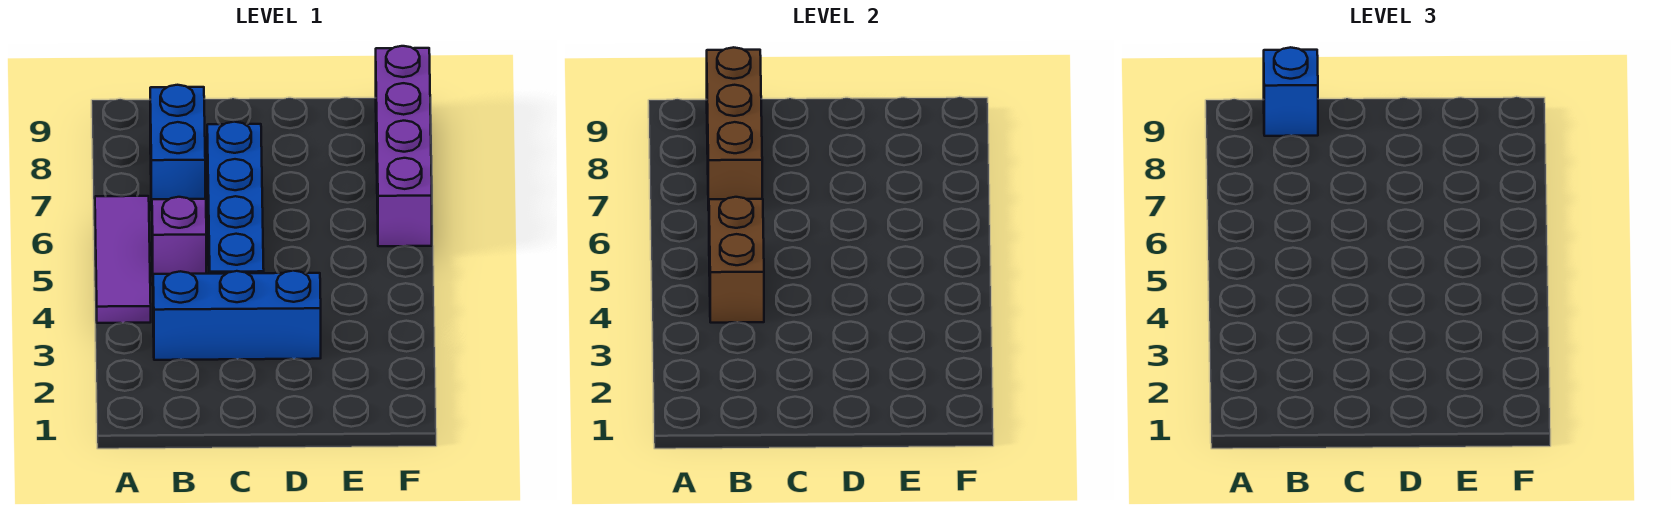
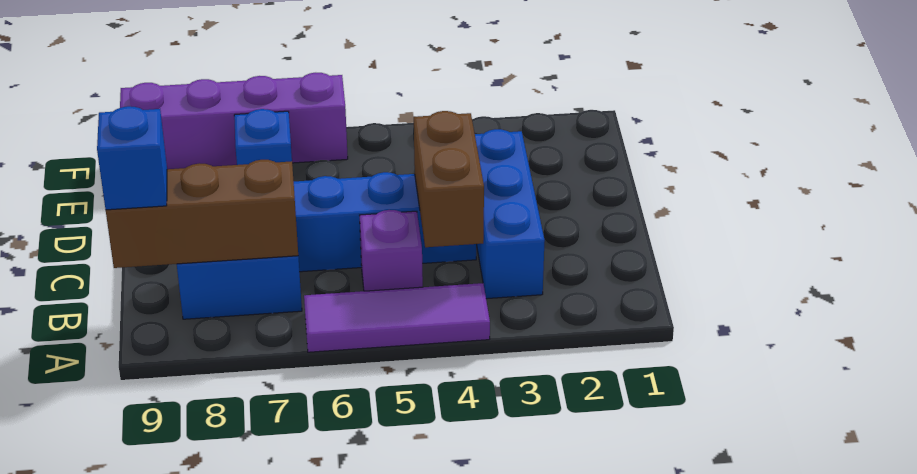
brown 1x2 brick [709,197,764,323] -> brown 1x2 brick turned to [414,111,484,247]
none -> blue 1x1 brick [234,109,292,165]

